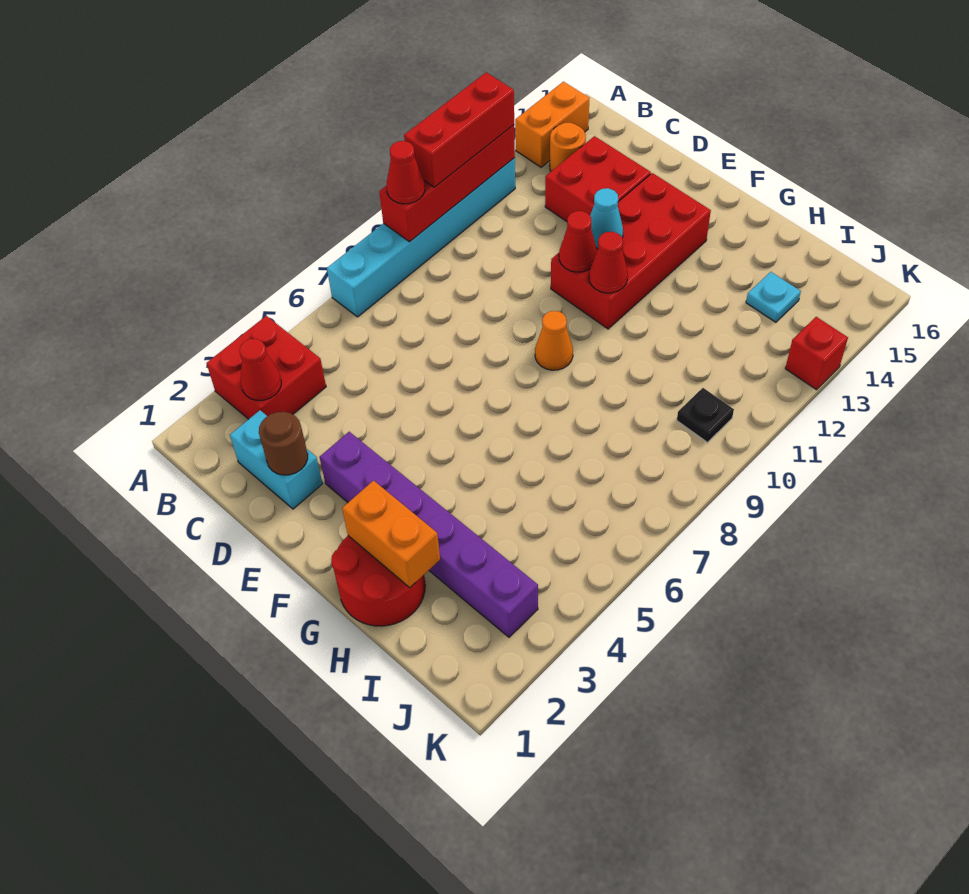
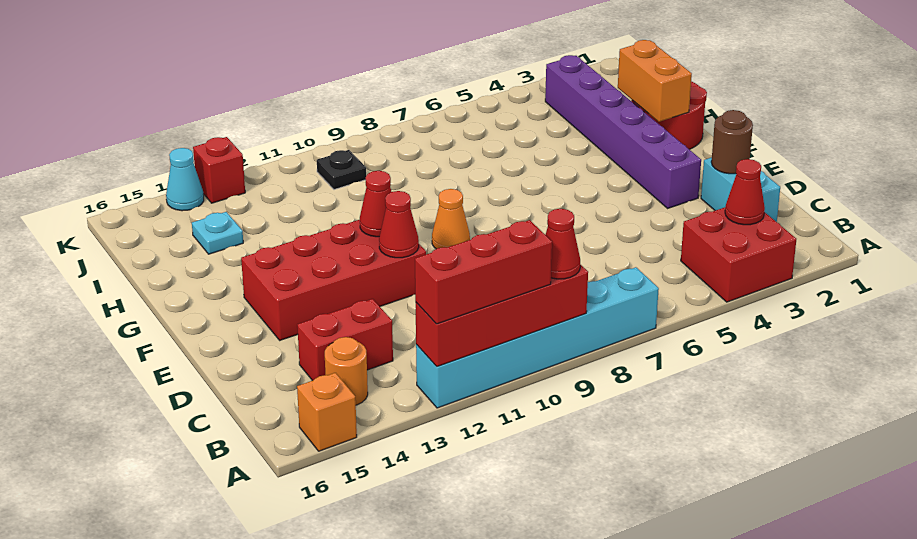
orange 1x2 brick [515,82,590,167] -> orange 1x1 brick [297,373,357,451]
red 2x2 brick [545,136,651,221] -> red 1x2 brick [297,299,393,381]
cyan 1x1 cone [590,188,623,248] -> cyan 1x1 cone moved to [166,148,204,211]

